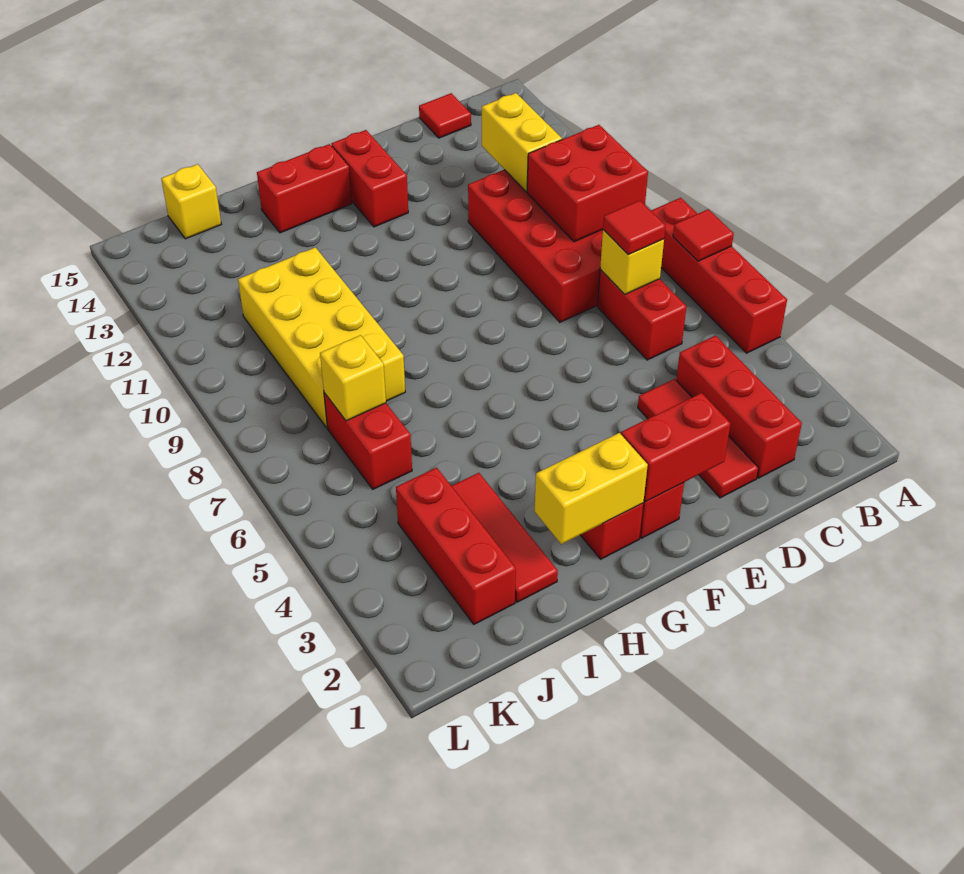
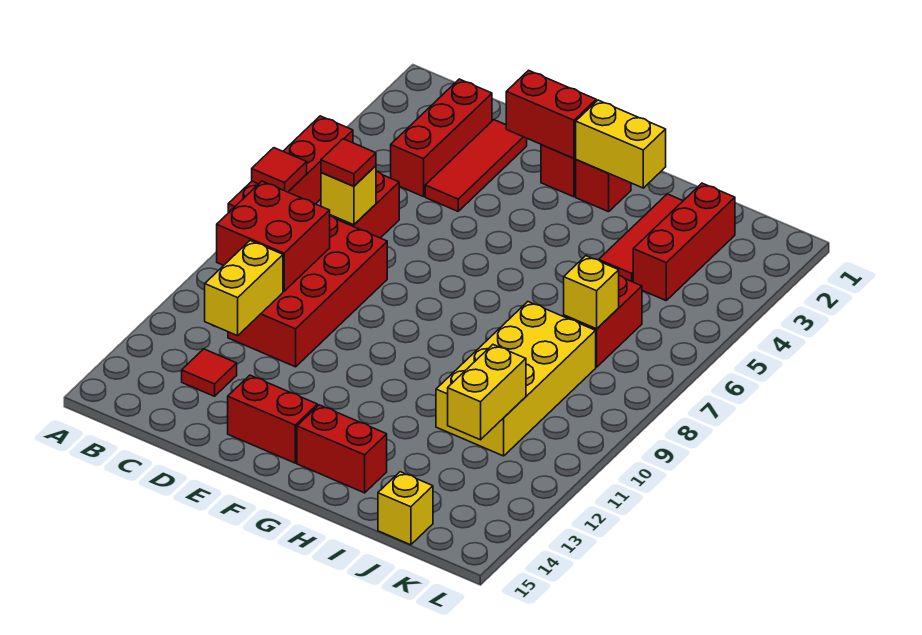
red 1x1 tile [419,93,471,138] -> red 1x1 tile moved to [182,349,237,396]
red 1x2 brick [331,130,408,227] -> red 1x2 brick turned to [228,375,317,463]
none -> yellow 1x2 brick [448,345,526,440]

